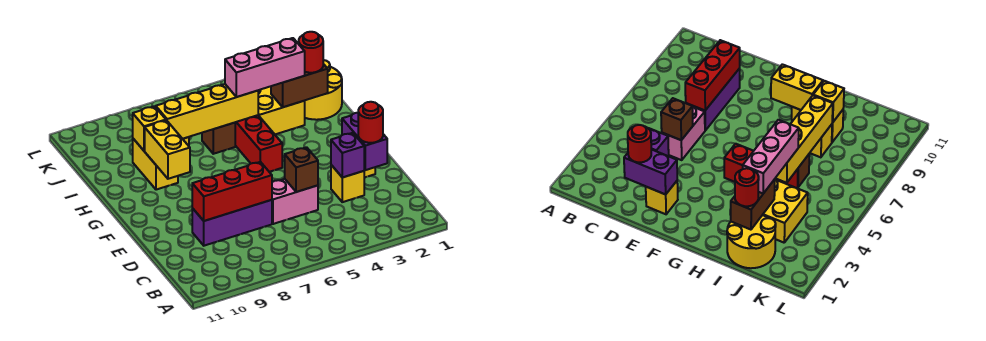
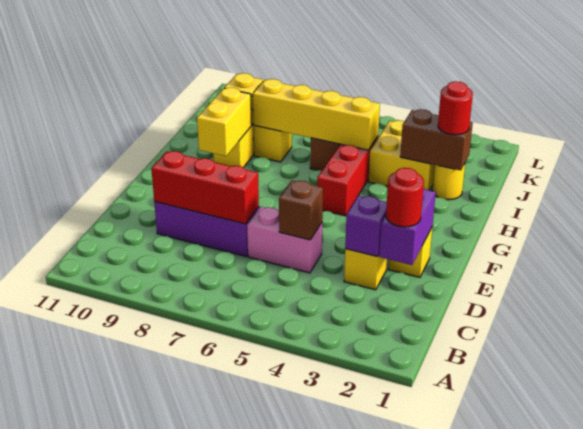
yellow 2x2 round brick [305,60,342,120] -> yellow 1x1 round brick [432,164,465,200]
pink 1x3 brick [225,38,305,97] -> none

